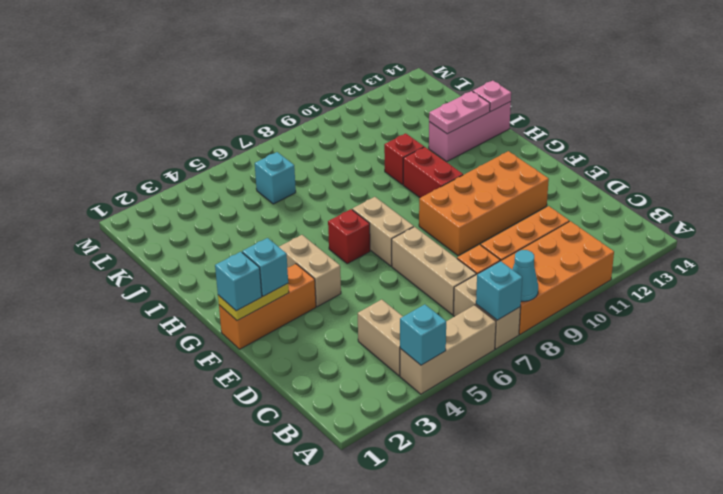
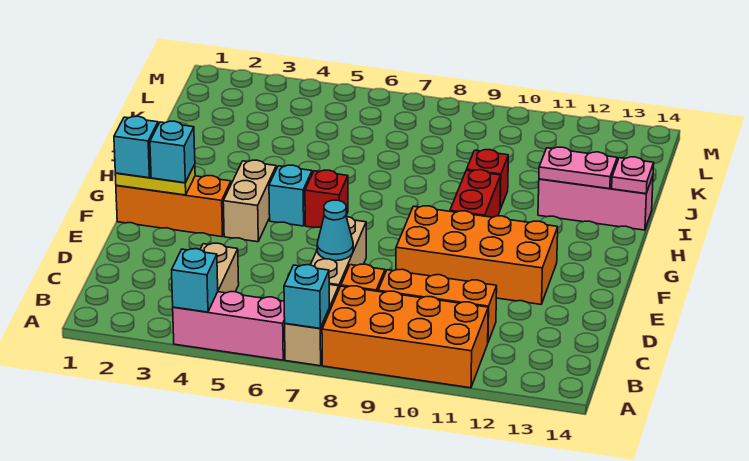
tan 1x3 brick [400,305,496,394] -> pink 1x3 brick [173,292,285,360]
cyan 1x1 cone [512,250,538,301] -> cyan 1x1 cone moved to [317,200,353,261]
tan 1x2 brick [352,197,414,266] -> none
cyan 1x1 brick [255,152,296,204] -> cyan 1x1 brick moved to [269,165,312,226]

